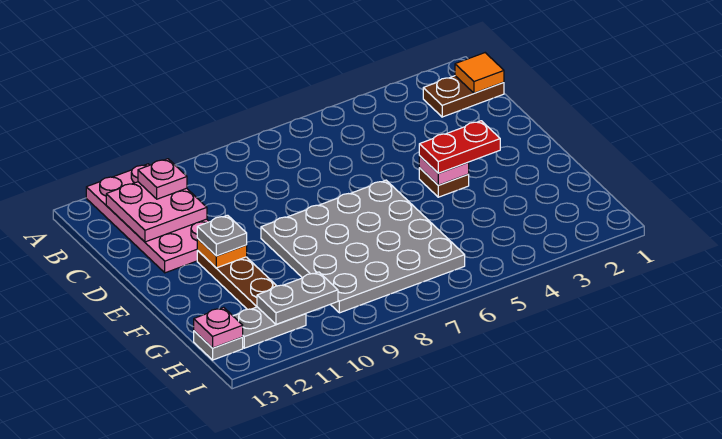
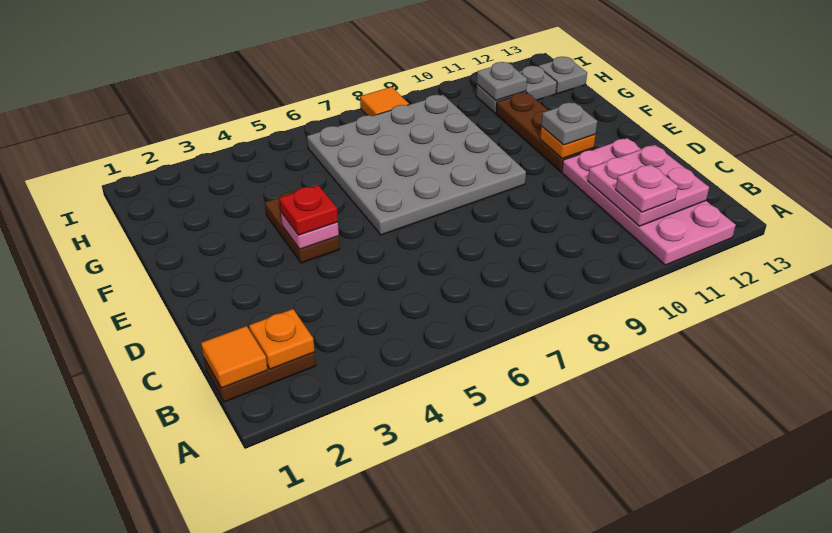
none -> orange 1x1 plate [249,309,315,369]
red 1x2 plate [419,121,500,173] -> red 1x1 plate [279,185,338,235]
brown 1x1 plate [419,168,469,197] -> brown 1x2 plate [265,192,340,263]
grey 1x2 plate [257,272,338,325] -> grey 1x1 plate [477,62,527,101]
pink 1x1 plate [194,307,243,348] -> none
none -> orange 1x1 tile [360,87,409,116]

